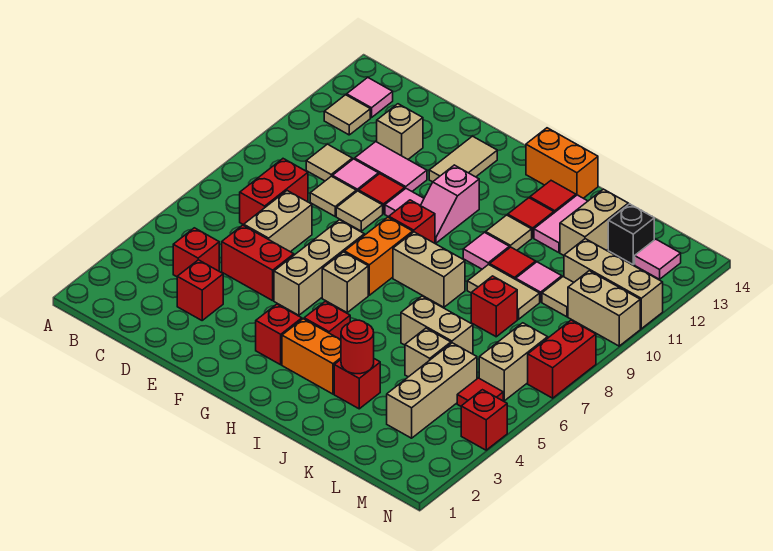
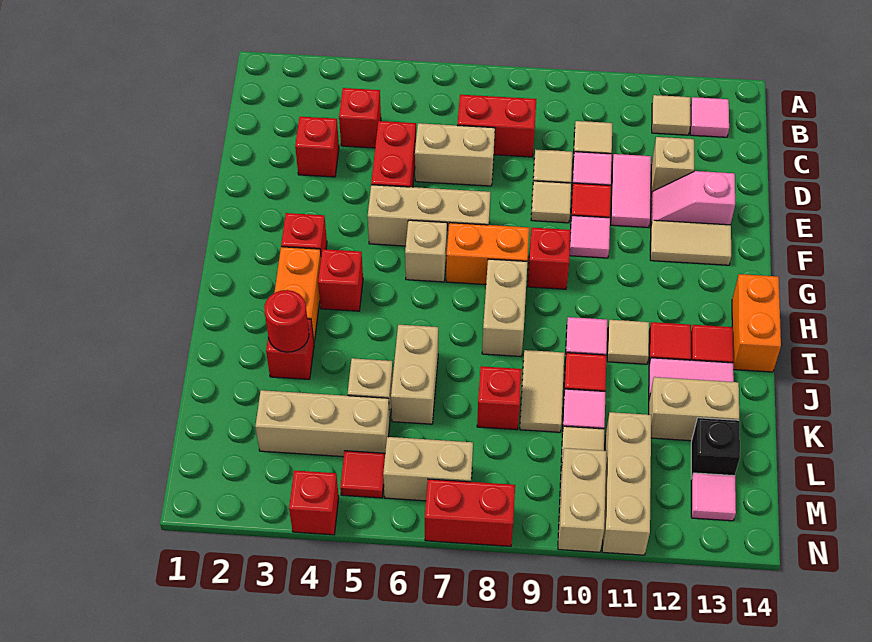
pink 1x2 slope [420,165,479,243] -> pink 1x2 slope moved to [651,171,735,225]

